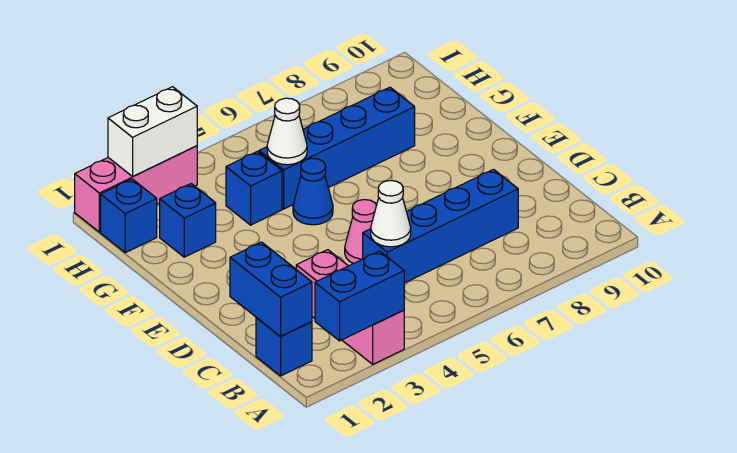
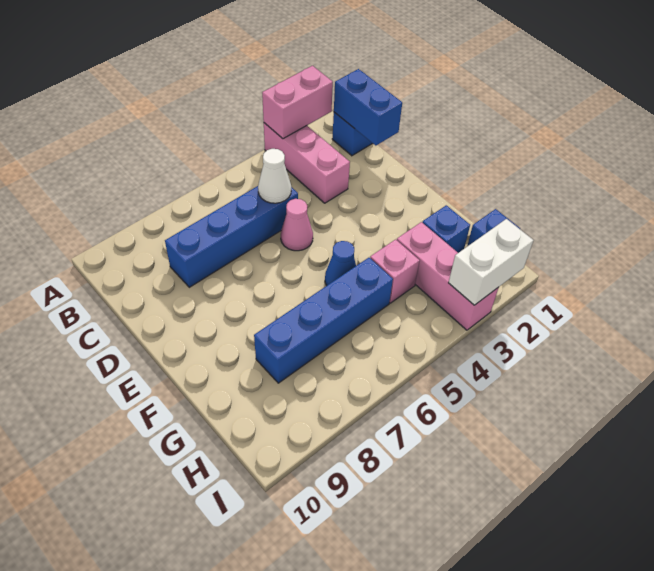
blue 1x2 brick [315,251,404,341] -> pink 1x2 brick [262,66,333,139]
blue 1x1 brick [226,151,282,225] -> pink 1x1 brick [370,239,420,303]
white 1x1 cone [267,98,307,165] -> none
pink 1x3 brick [75,146,197,232] -> pink 1x3 brick turned to [397,222,499,330]

